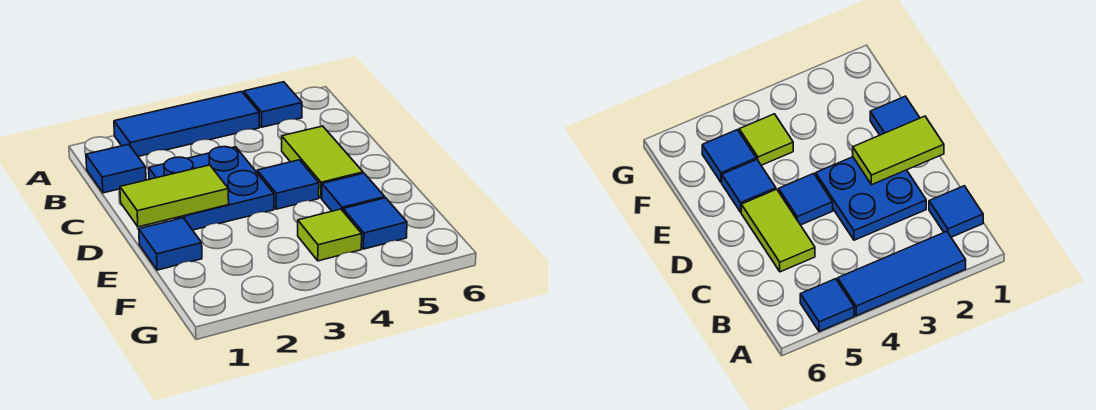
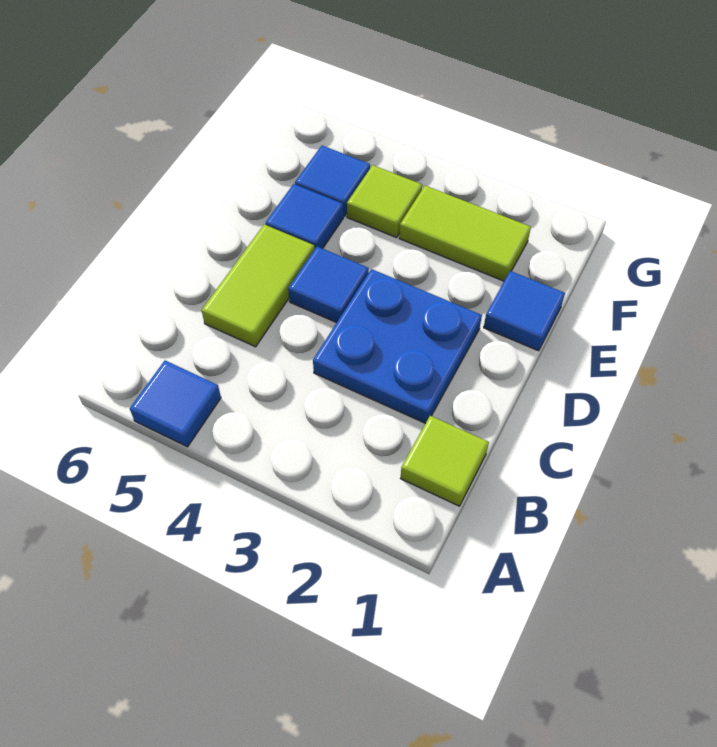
blue 1x3 tile [114,92,260,156] -> none
blue 1x1 tile [86,144,146,193] -> lime 1x1 tile [401,416,489,506]
lime 1x2 tile [120,165,229,227] -> lime 1x2 tile moved to [399,186,531,281]

